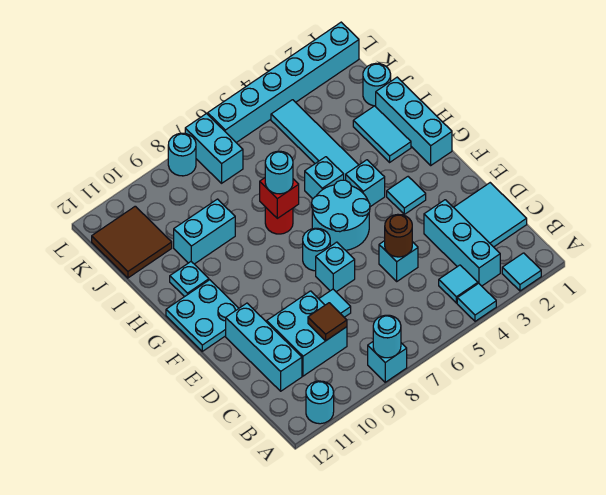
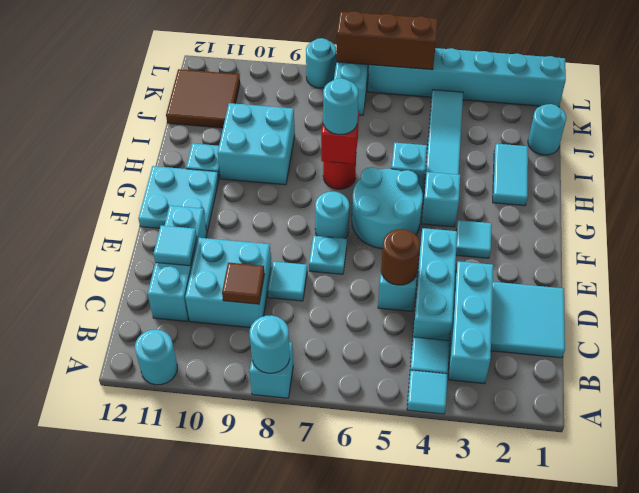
cyan 1x1 tile [502,253,541,291] -> cyan 1x1 tile moved to [153,225,197,266]
cyan 1x1 brick [316,242,355,292] -> cyan 1x1 plate [309,236,347,274]
cyan 1x3 brick [376,77,452,165] -> cyan 1x3 brick moved to [413,228,457,341]
cyan 1x2 brick [174,199,235,264] -> cyan 2x2 brick [218,103,295,185]
none -> brown 1x3 brick [336,11,438,70]

